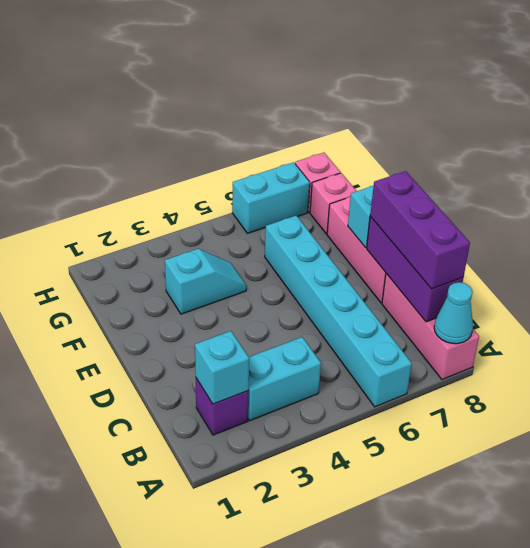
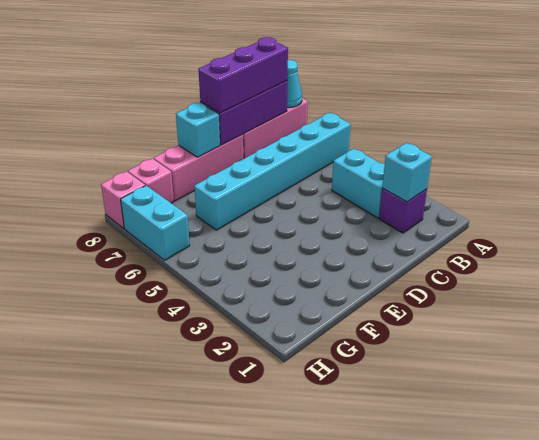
cyan 1x2 slope [165,249,247,314] -> none

